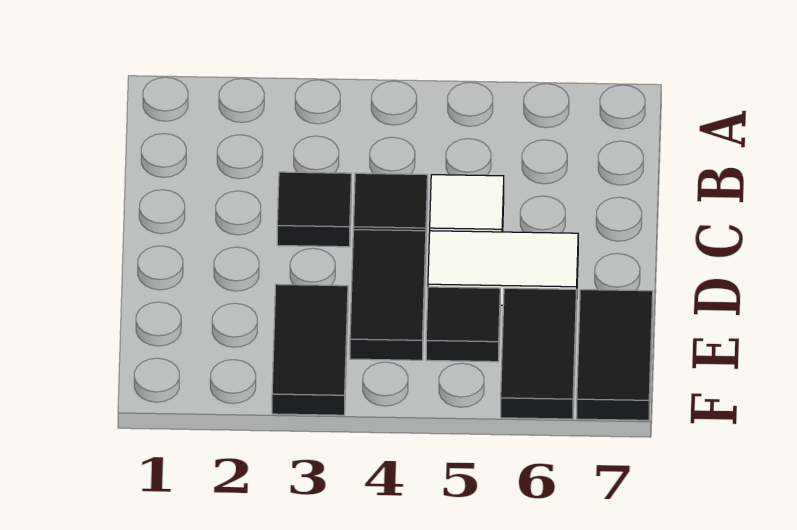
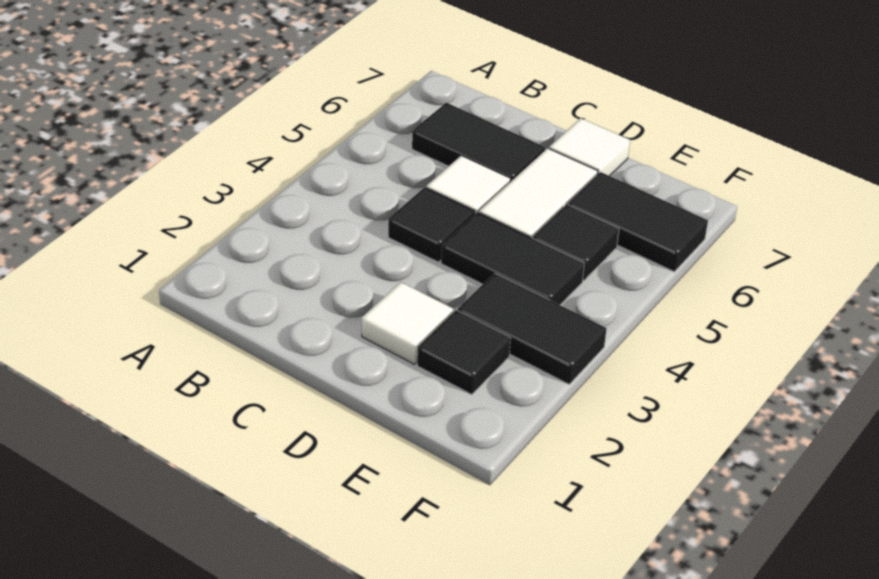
black 1x1 tile [277,172,351,247] -> black 1x1 tile moved to [417,310,511,394]
none -> white 1x1 tile [362,282,453,364]
none -> white 1x1 tile [549,118,630,176]
black 1x2 tile [577,290,653,420] -> black 1x2 tile moved to [412,103,545,182]

